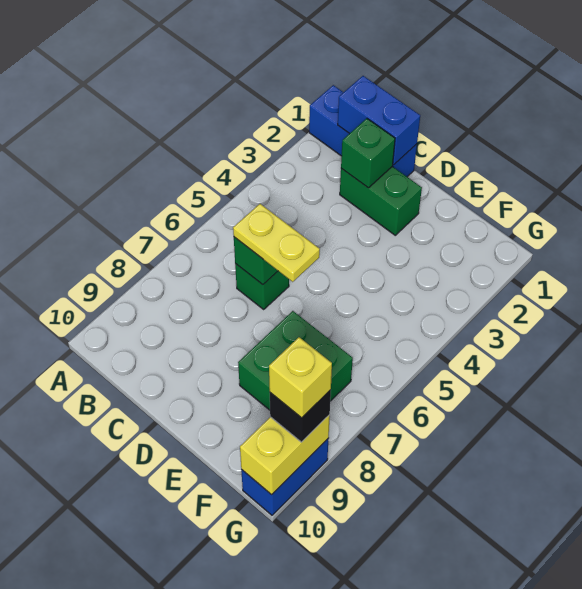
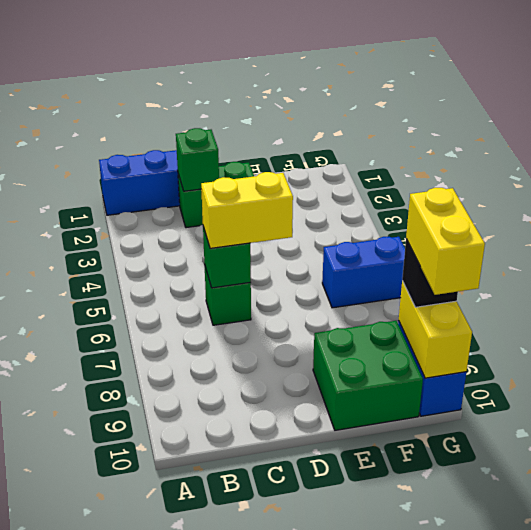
blue 1x2 brick [338,76,420,165] -> blue 1x2 brick moved to [322,237,405,308]
yellow 1x2 plate [233,204,320,282] -> yellow 1x2 brick [201,172,293,248]
green 2x2 brick [238,311,353,410] -> green 2x2 brick moved to [313,321,423,430]
yellow 1x1 brick [269,337,332,418] -> yellow 1x2 brick [406,188,485,295]

